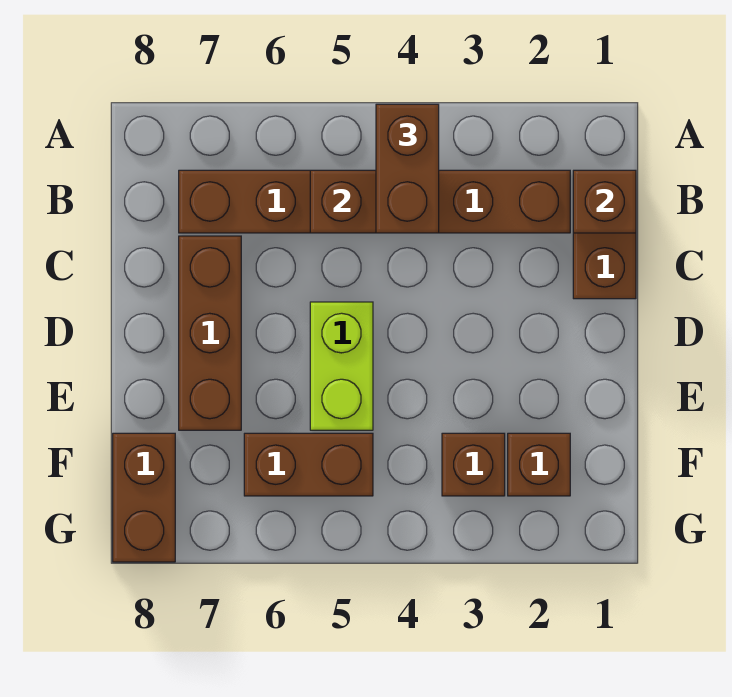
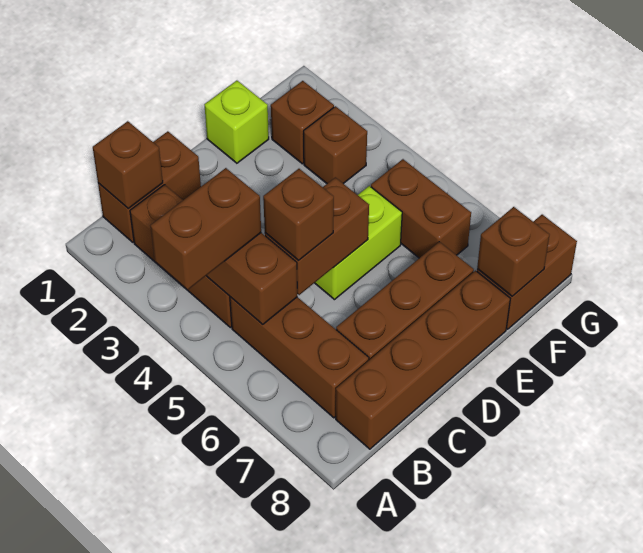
none -> brown 1x4 brick [336,271,510,449]
none -> brown 1x2 brick [265,177,369,295]
none -> brown 1x1 brick [263,169,334,261]
none -> lime 1x1 brick [204,81,269,163]
none -> brown 1x1 brick [477,207,550,296]

